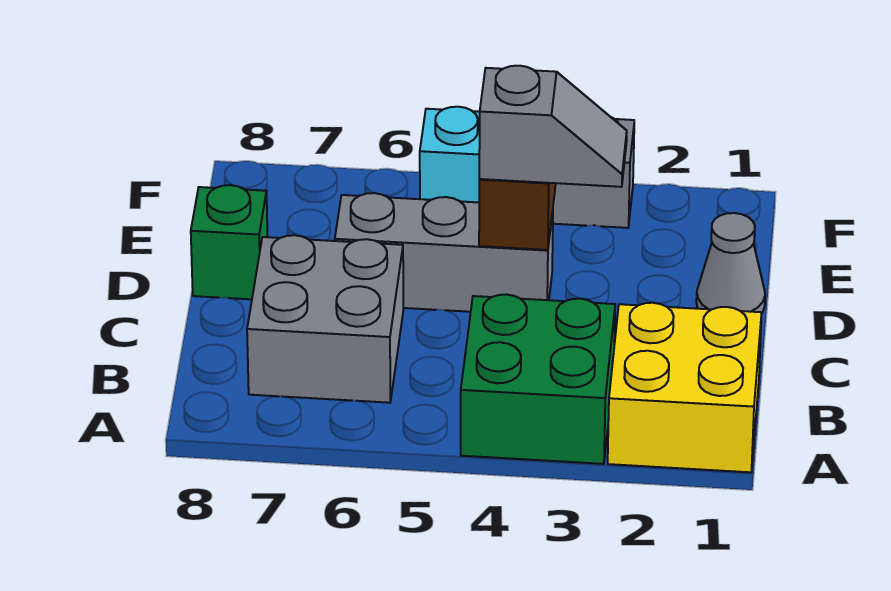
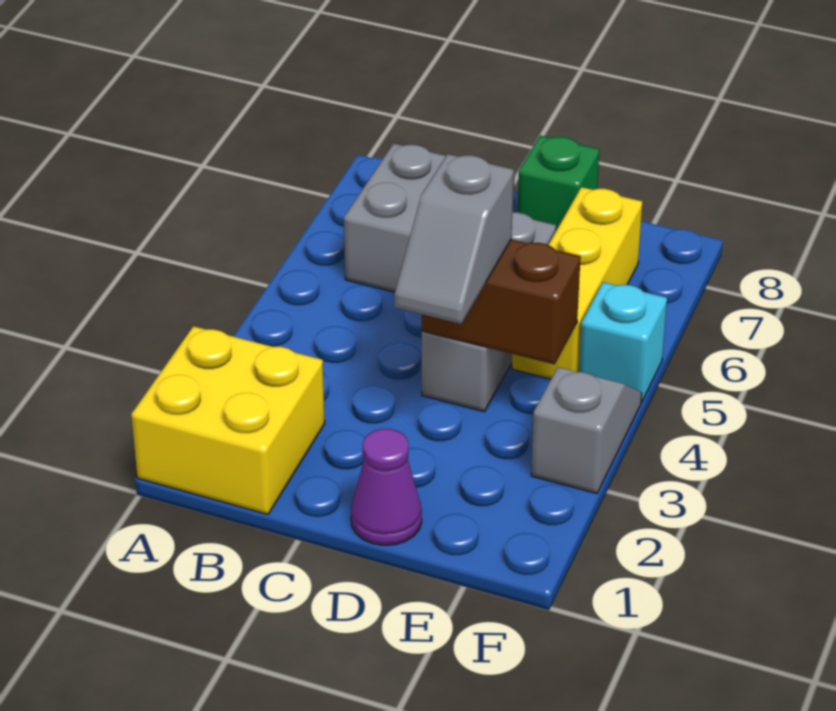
green 2x2 brick [461,295,615,464] -> none
grey 1x1 cone [696,213,765,313] -> purple 1x1 cone [351,429,422,545]
none -> yellow 1x3 brick [512,187,642,379]

